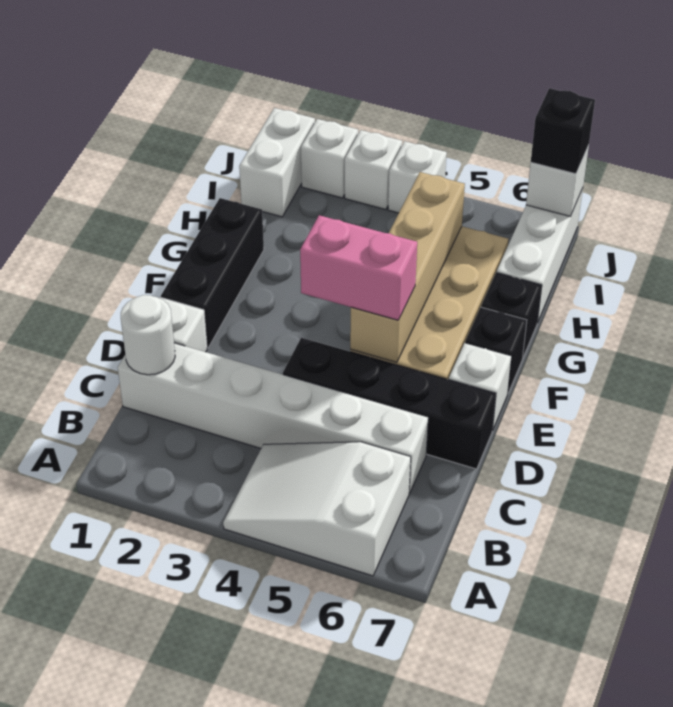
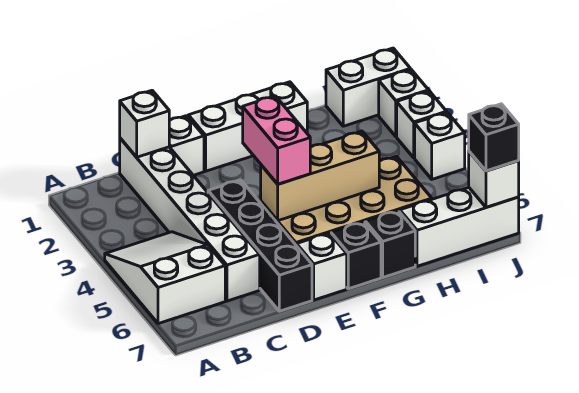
white 1x1 round brick [121,295,175,375] -> white 1x1 brick [120,91,169,157]
black 1x3 brick [161,198,264,348] -> white 1x3 brick [188,82,308,171]
tan 1x4 brick [350,172,465,363] -> tan 1x3 brick [261,131,379,221]

